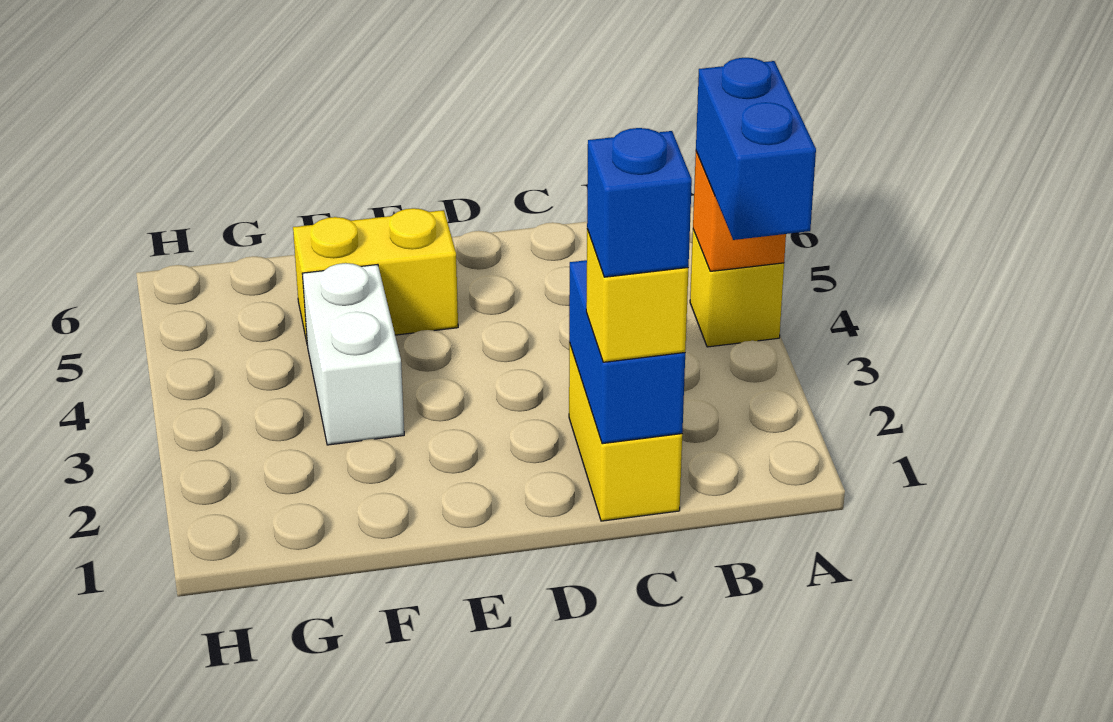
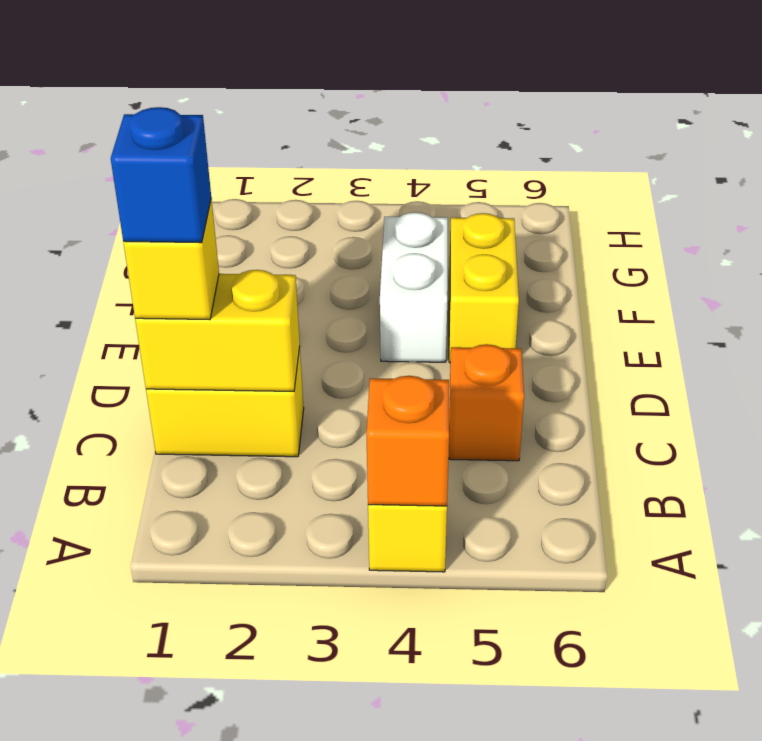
blue 1x2 brick [696,58,816,240] -> none
blue 1x2 brick [569,260,685,444] -> yellow 1x2 brick [135,270,300,391]
none -> orange 1x1 brick [449,344,524,461]
white 1x2 brick [302,263,404,445] -> white 1x2 brick turned to [380,212,448,362]

